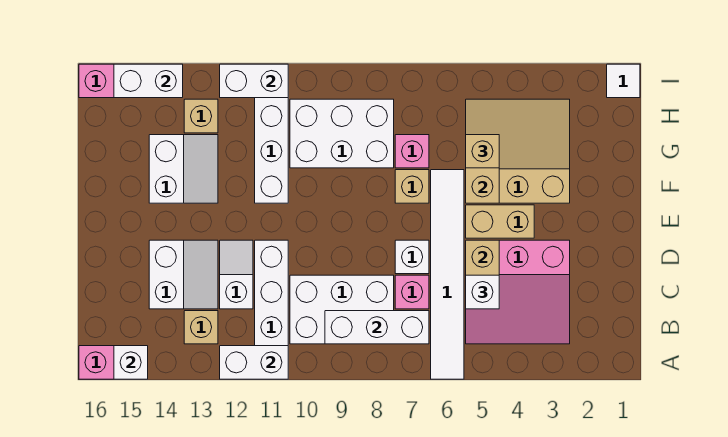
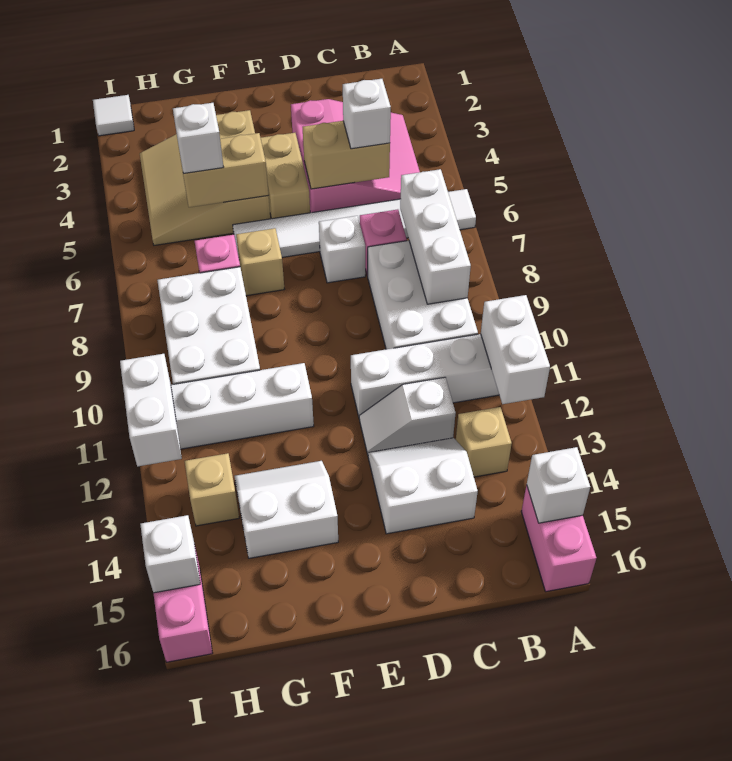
tan 1x1 brick [466,135,499,168] -> white 1x1 brick [173,103,223,174]
white 1x2 brick [114,64,183,98] -> white 1x1 brick [140,515,200,593]

